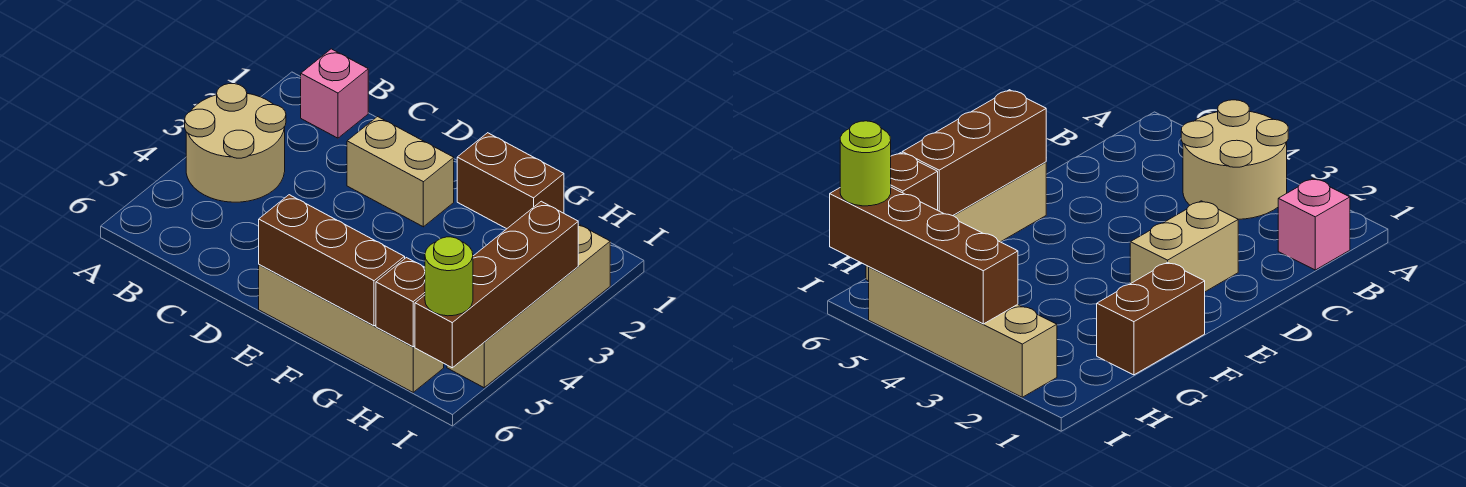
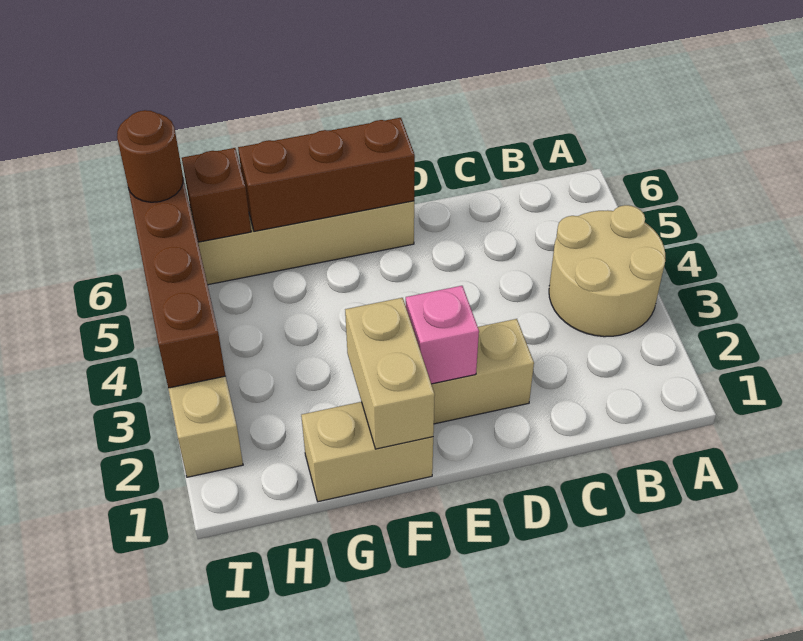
pink 1x1 brick [301,49,368,138] -> pink 1x1 brick moved to [406,286,479,384]
brown 1x2 brick [457,133,564,229] -> tan 1x2 brick [301,402,433,502]
none -> tan 1x2 brick [345,298,435,449]
lime 1x1 round brick [425,237,473,316] -> brown 1x1 round brick [117,110,183,202]

